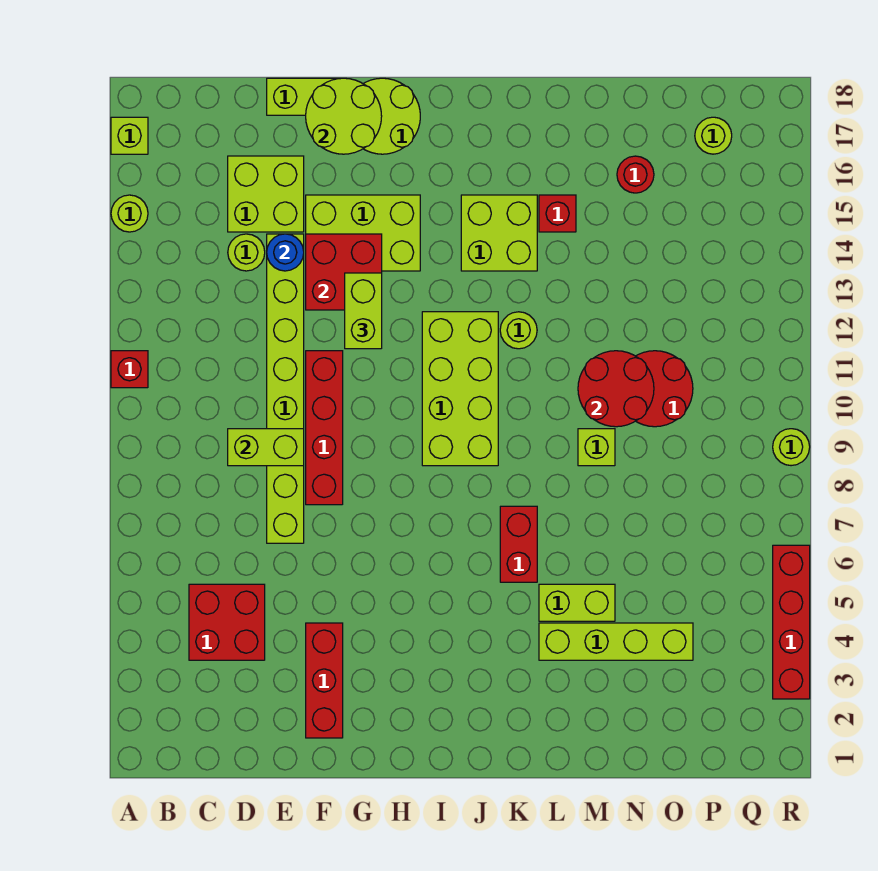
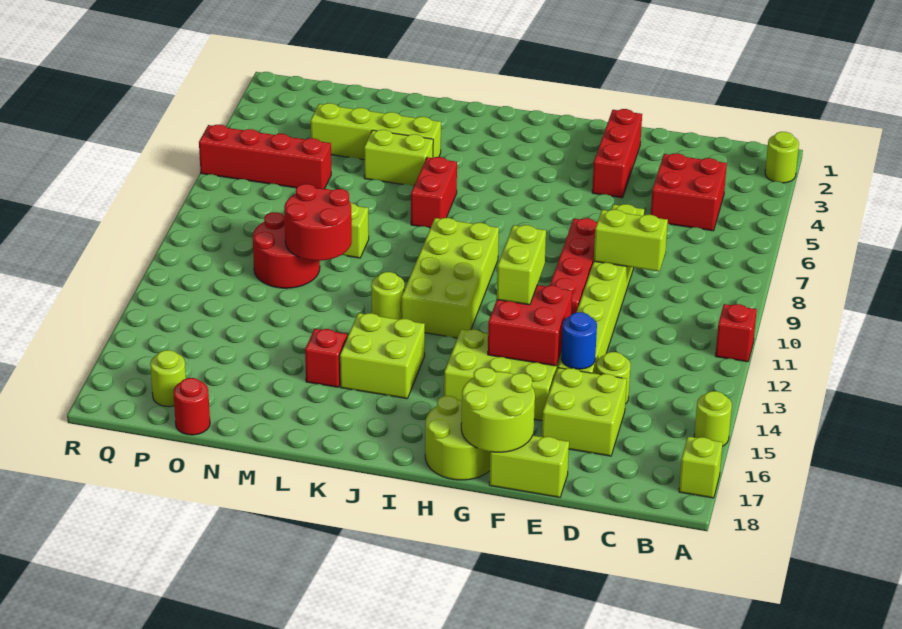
red 1x1 round brick [617,156,654,193] -> red 1x1 round brick moved to [173,378,210,435]
red 1x4 brick [773,545,810,699] -> red 1x4 brick turned to [199,125,331,189]
lime 1x1 round brick [773,429,810,466] -> lime 1x1 round brick moved to [765,132,799,183]

